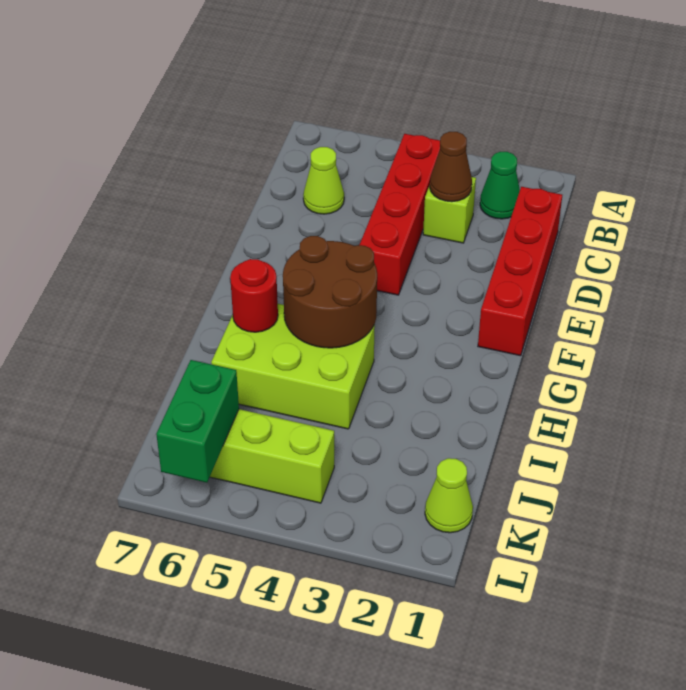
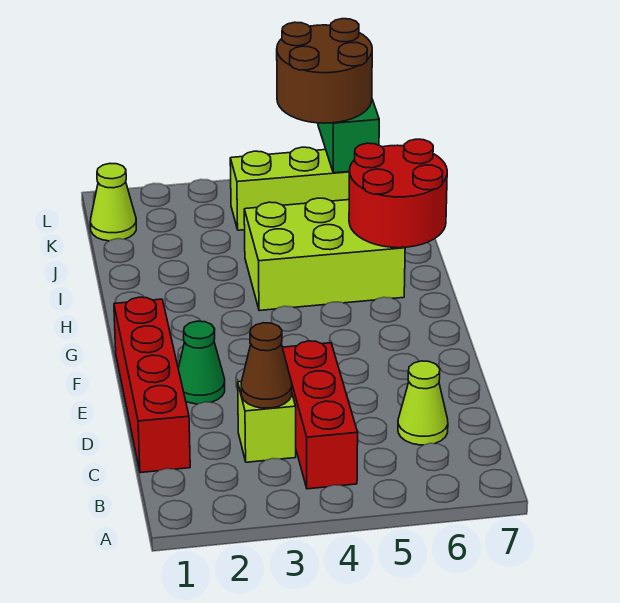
green 1x1 cone [480,152,520,219] -> green 1x1 cone moved to [178,321,225,404]
red 1x4 brick [360,134,440,295] -> red 1x3 brick [283,341,358,489]
brown 2x2 round brick [283,236,377,348] -> brown 2x2 round brick moved to [277,19,372,123]
red 1x1 round brick [230,259,278,332] -> red 2x2 round brick [349,139,447,248]

